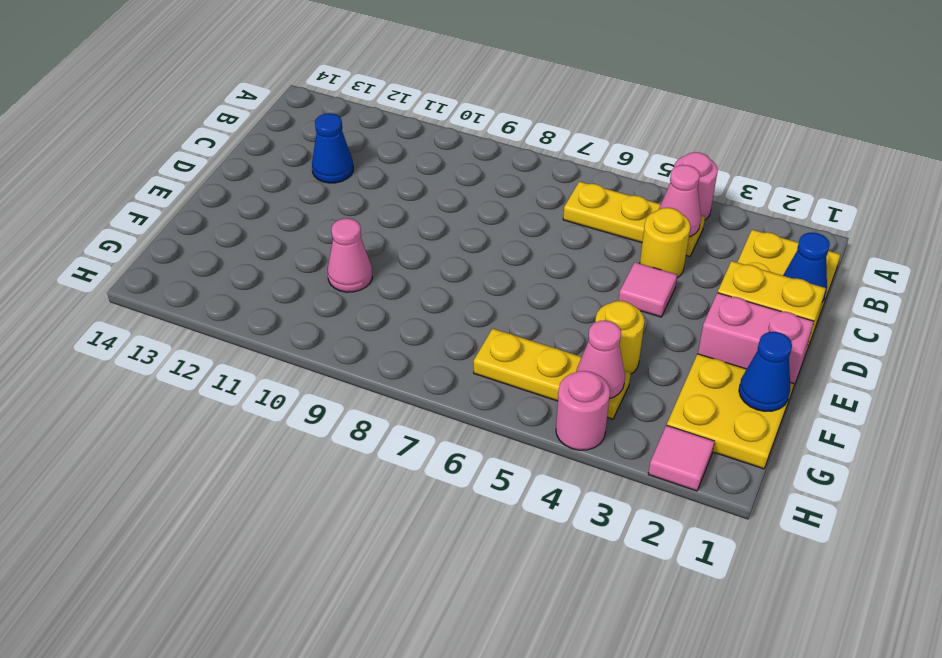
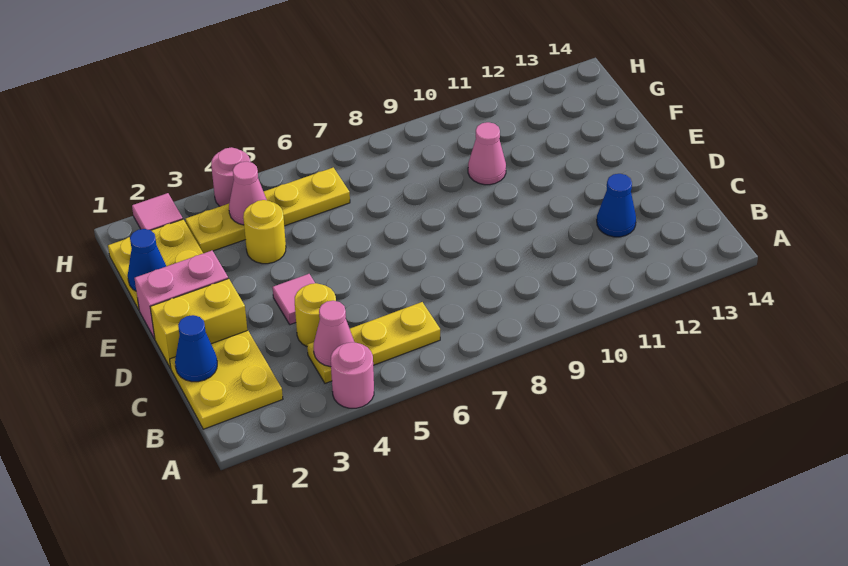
yellow 1x3 plate [474,329,631,419] -> yellow 1x4 plate [185,168,350,253]

